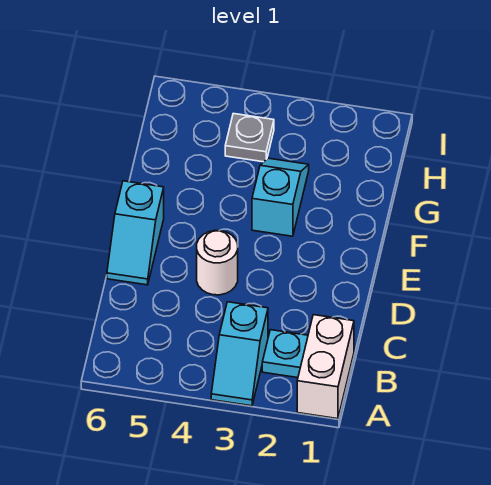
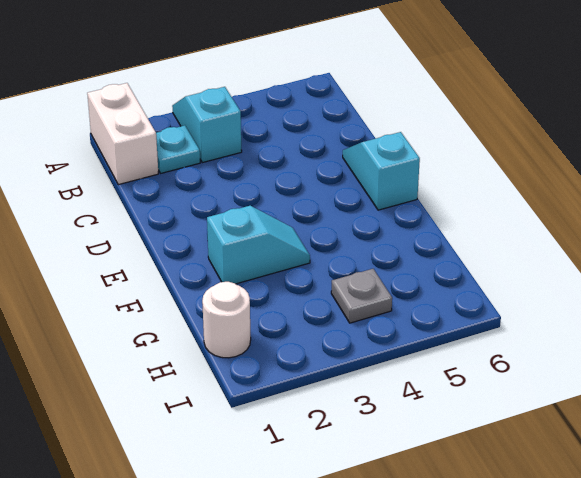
white 1x1 round brick [197,230,238,295] -> white 1x1 round brick moved to [202,282,251,358]
cyan 1x2 slope [252,158,309,236] -> cyan 1x2 slope turned to [207,206,310,284]

